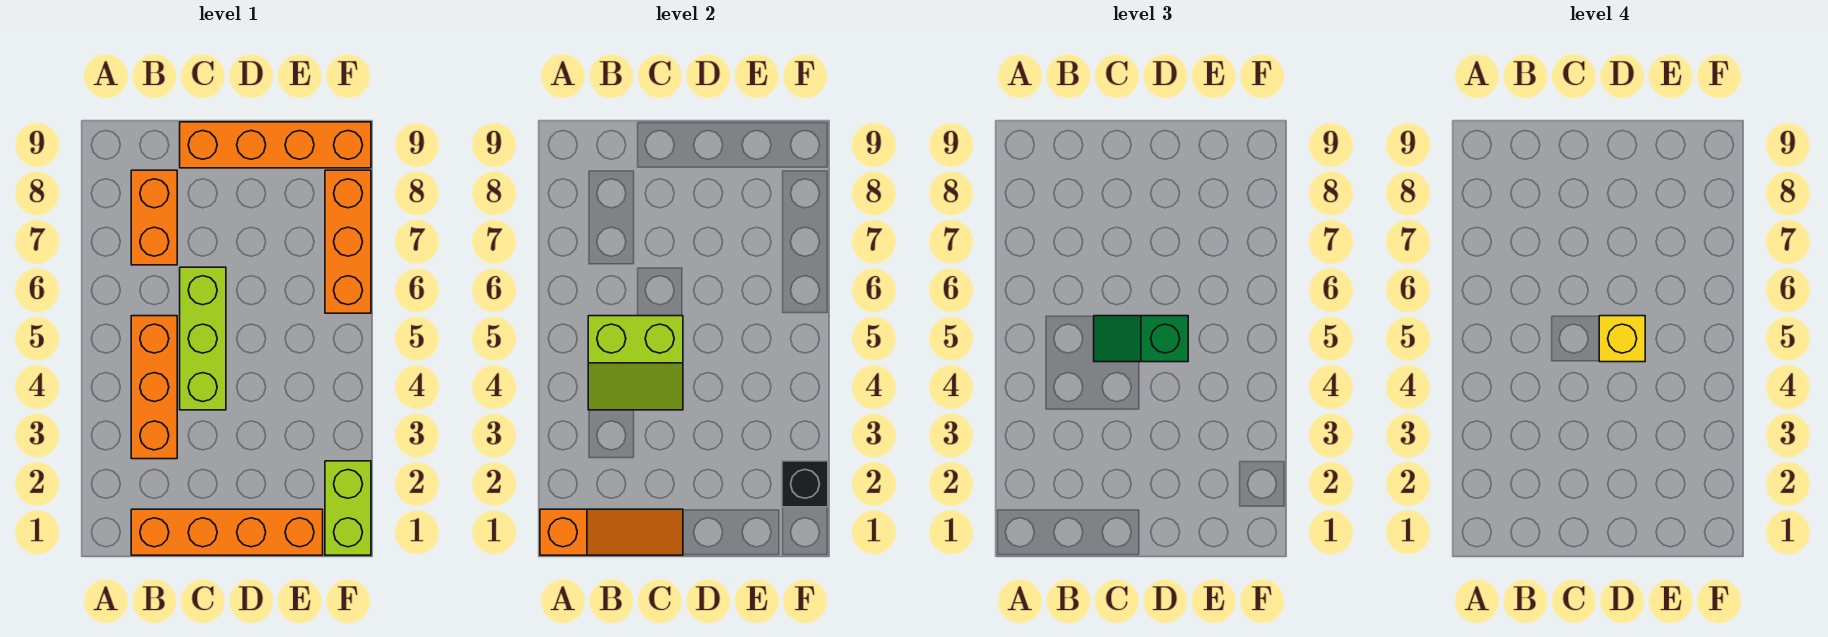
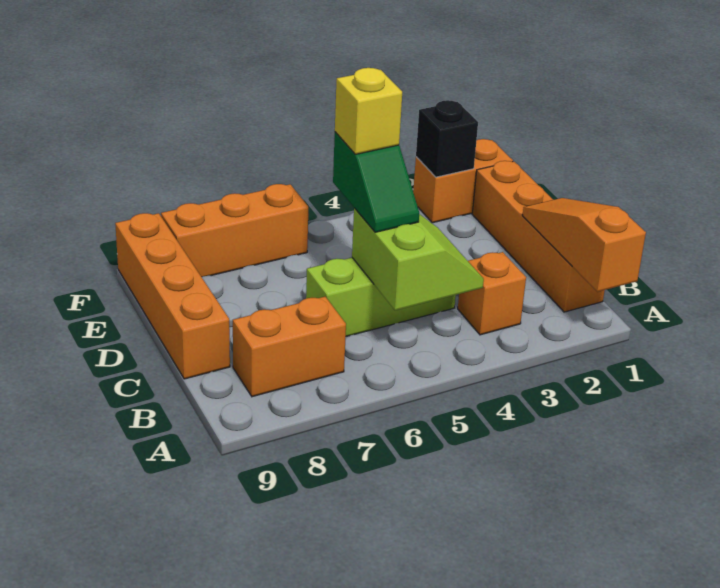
orange 1x3 brick [131,316,177,459] -> orange 1x1 brick [458,252,526,335]
lime 1x2 brick [325,461,371,555] -> orange 1x2 brick [413,139,513,223]

